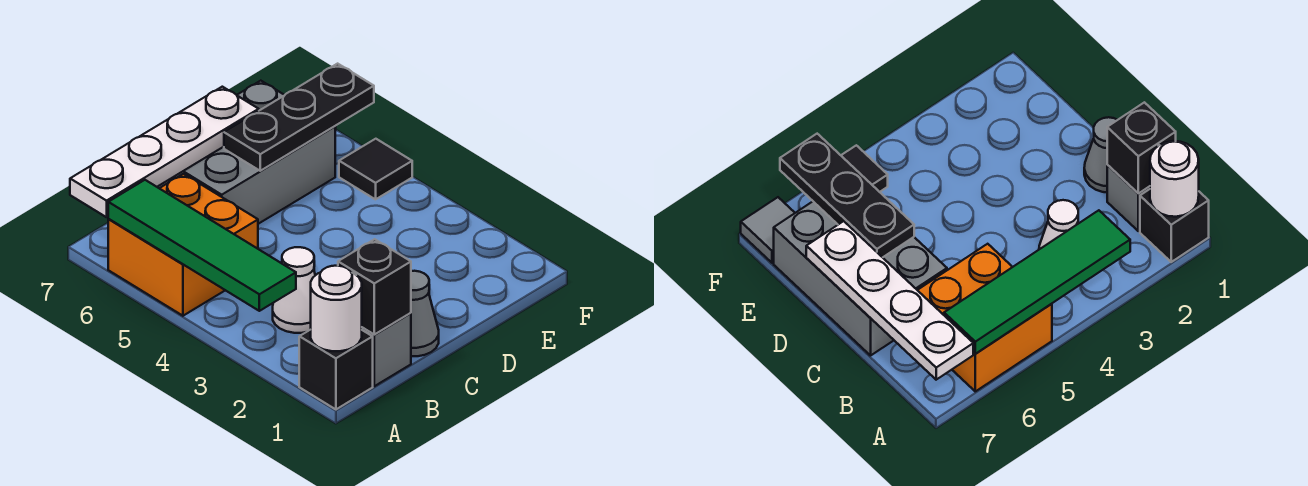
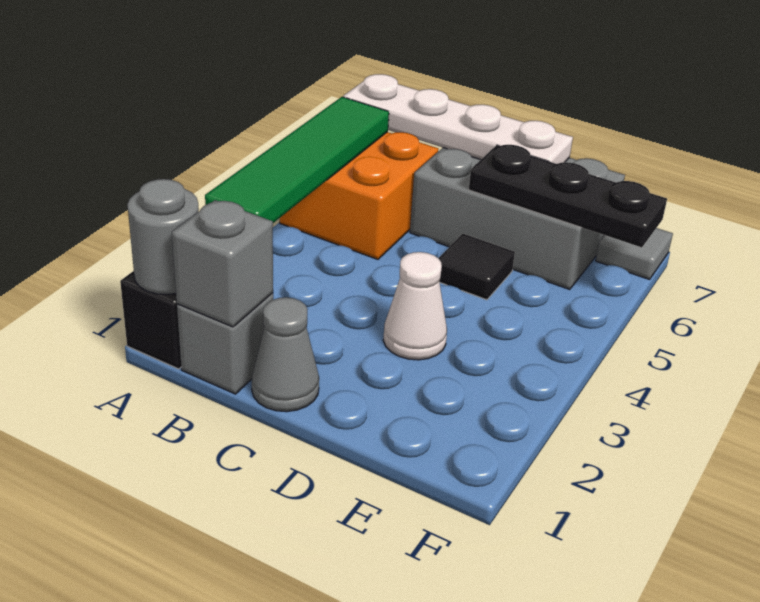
white 1x1 round brick [311,266,362,351] -> grey 1x1 round brick [127,179,199,295]
black 1x1 brick [338,239,411,335] -> grey 1x1 brick [172,200,273,327]
white 1x1 cone [273,247,315,333] -> white 1x1 cone moved to [383,252,447,360]
black 1x1 tile [339,139,412,199] -> black 1x1 tile moved to [439,234,515,300]

